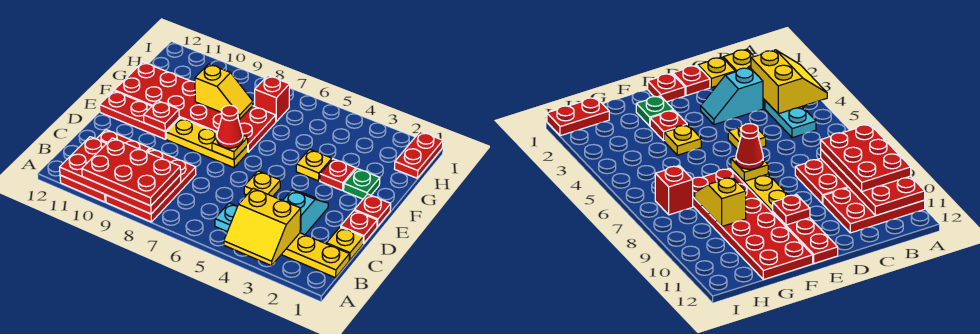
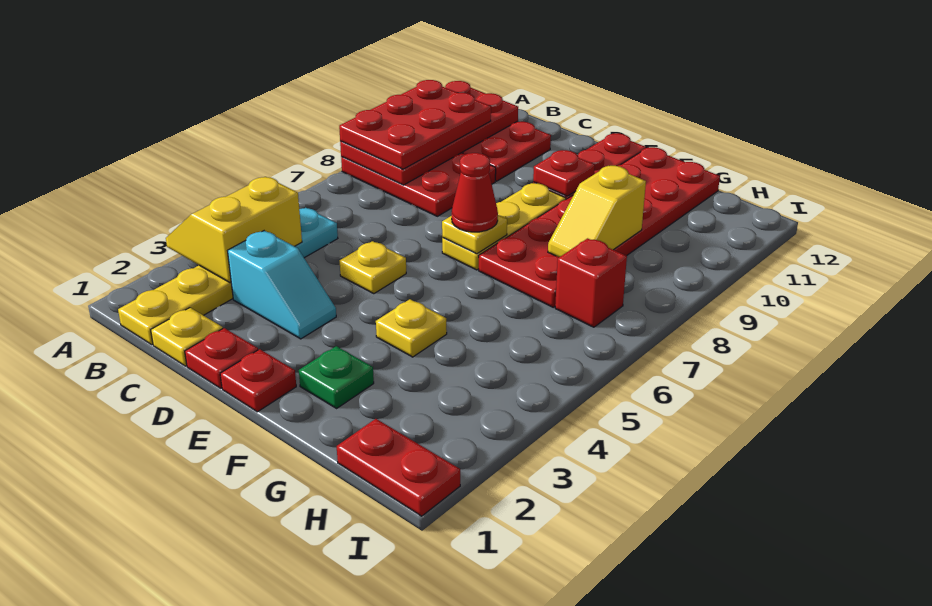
red 1x1 plate [320,159,356,191] -> none

